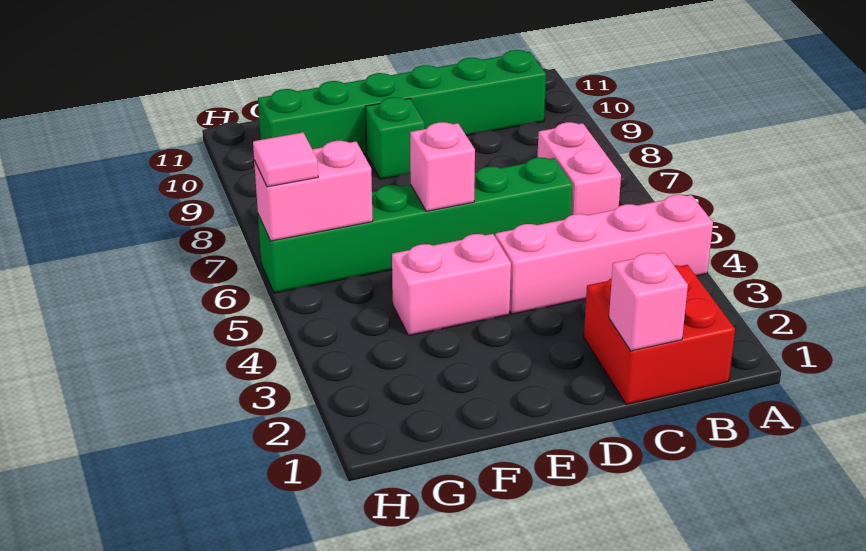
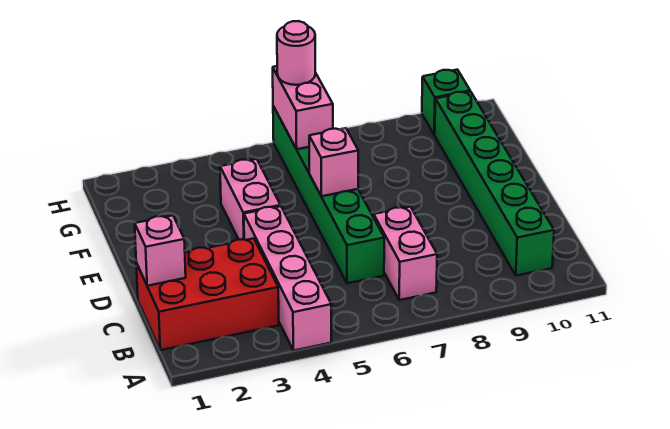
red 2x2 brick [584,265,735,405] -> red 2x3 brick [136,238,279,350]
pink 1x2 brick [537,122,621,215] -> pink 1x2 brick turned to [374,207,437,300]
green 1x1 brick [365,97,425,179] -> green 1x1 brick moved to [422,70,470,135]
pink 1x1 tile [253,133,318,187] -> pink 1x1 round brick [277,21,315,85]

